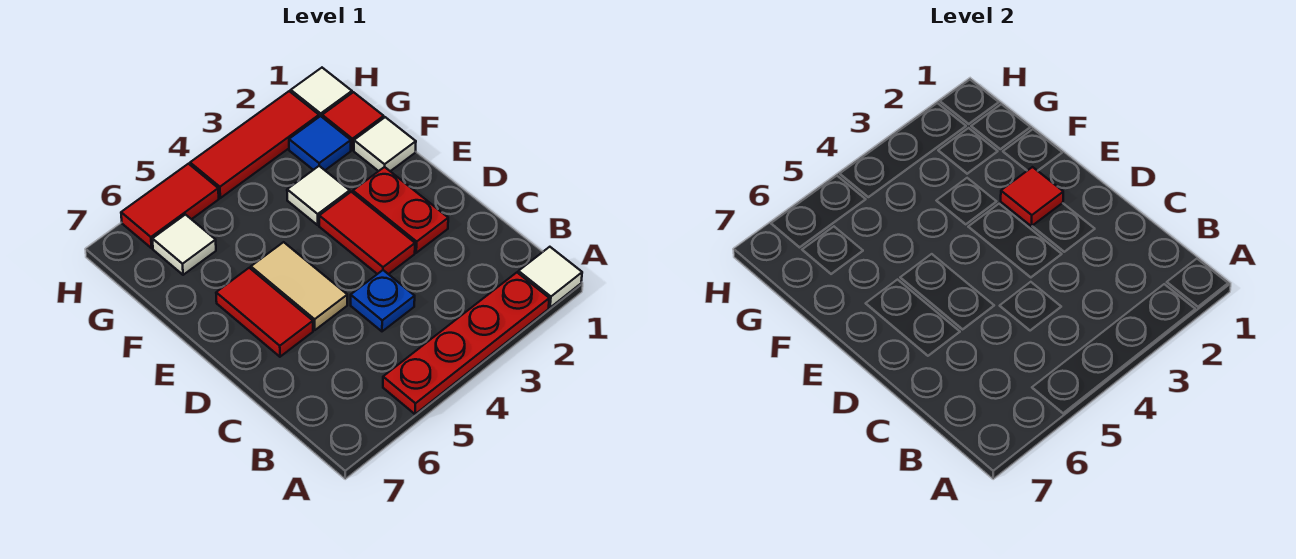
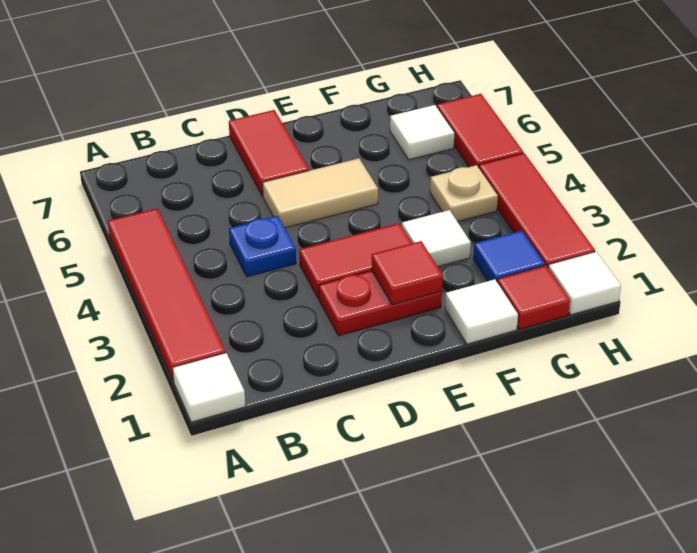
red 1x4 plate [383,273,549,414] -> red 1x4 tile [108,208,226,381]
red 1x2 tile [216,268,313,357] -> red 1x2 tile turned to [229,110,309,196]
none -> tan 1x1 plate [430,165,498,222]

